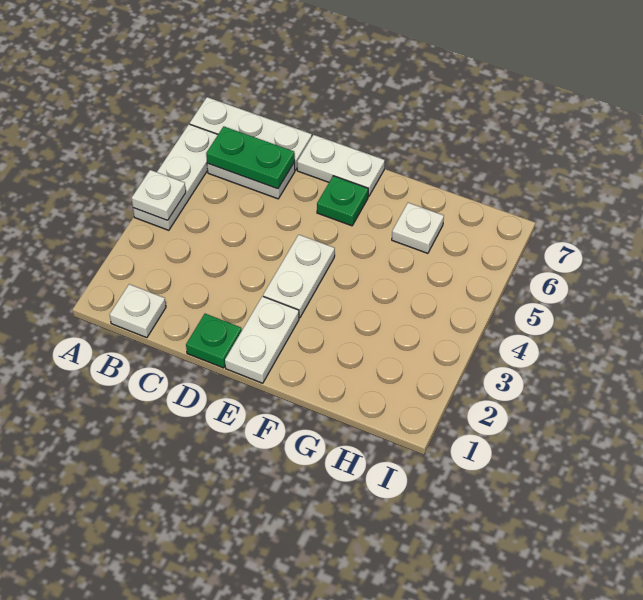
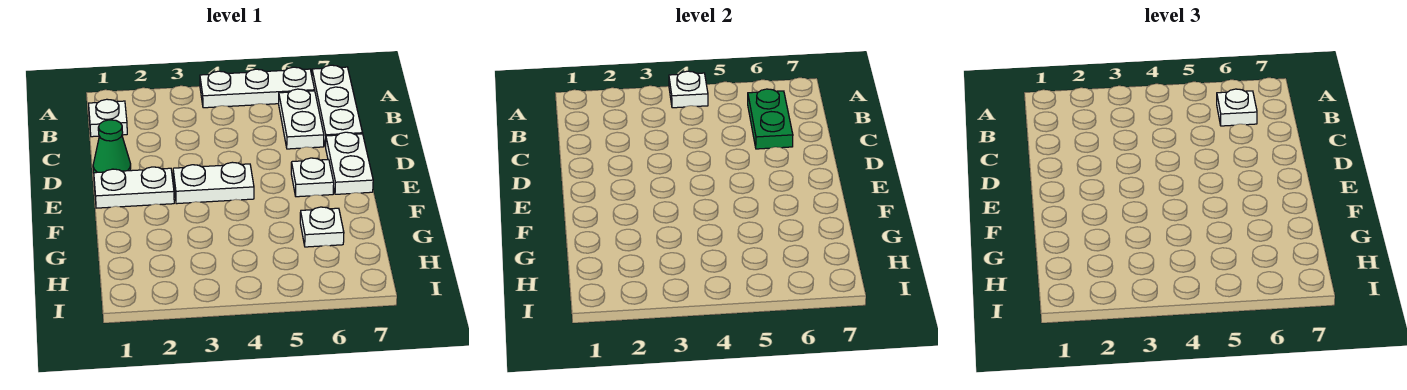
none -> white 1x1 plate [1217,89,1257,126]
green 1x1 plate [186,314,242,368] -> green 1x1 cone [93,120,131,173]
green 1x1 plate [317,176,368,226] -> white 1x1 plate [291,158,334,197]

